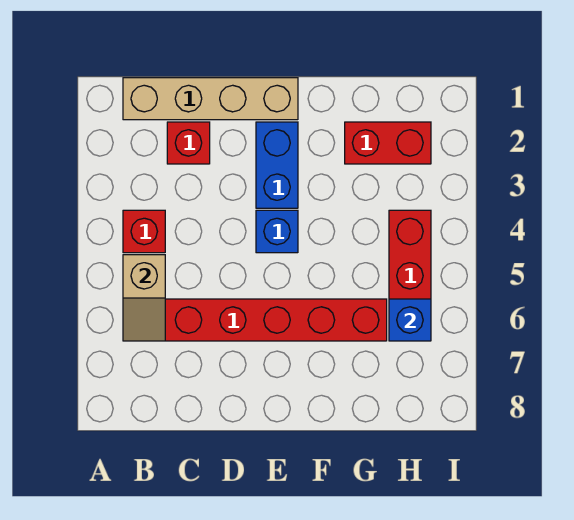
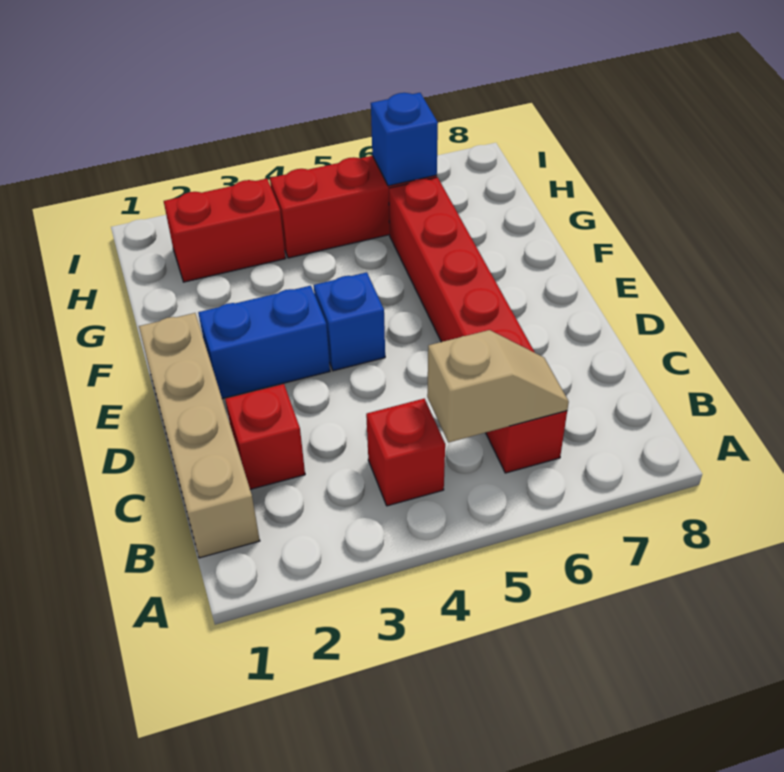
red 1x2 brick [345,122,431,164] -> red 1x2 brick turned to [164,179,285,282]

